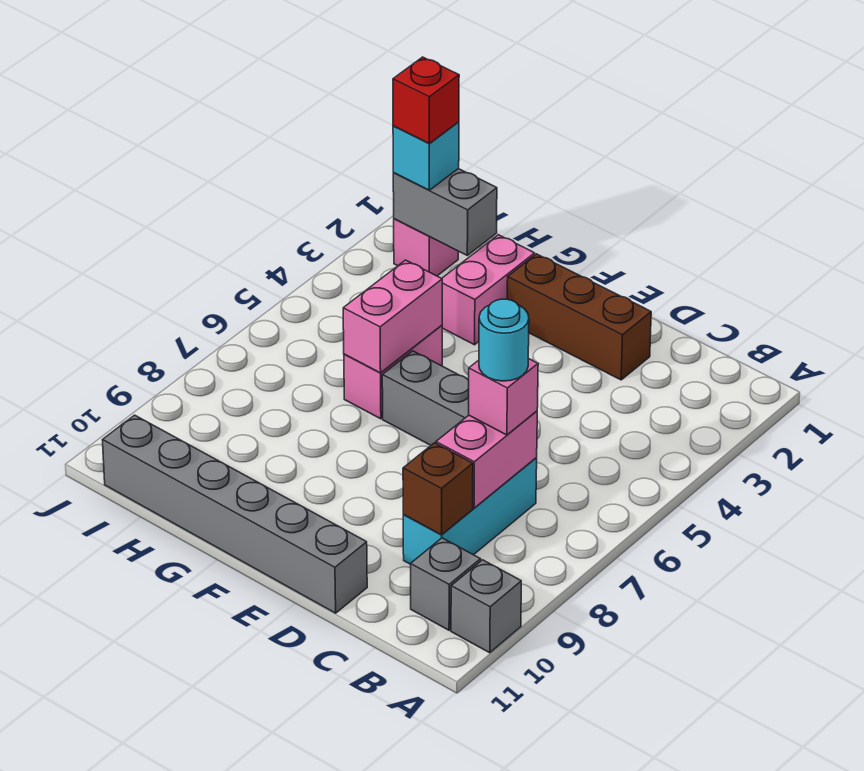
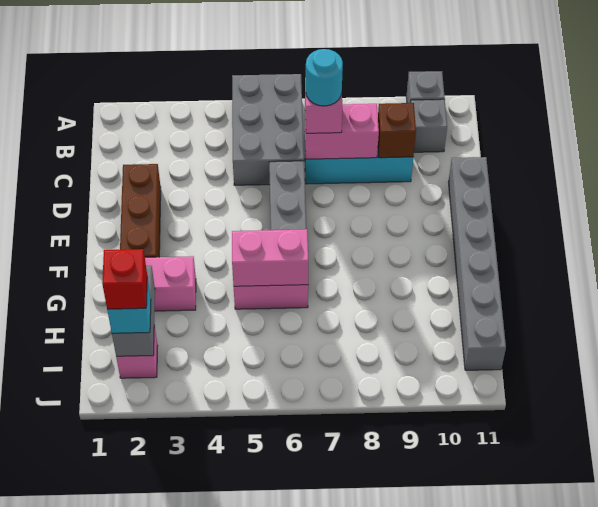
none -> grey 2x3 brick [232,74,304,185]

